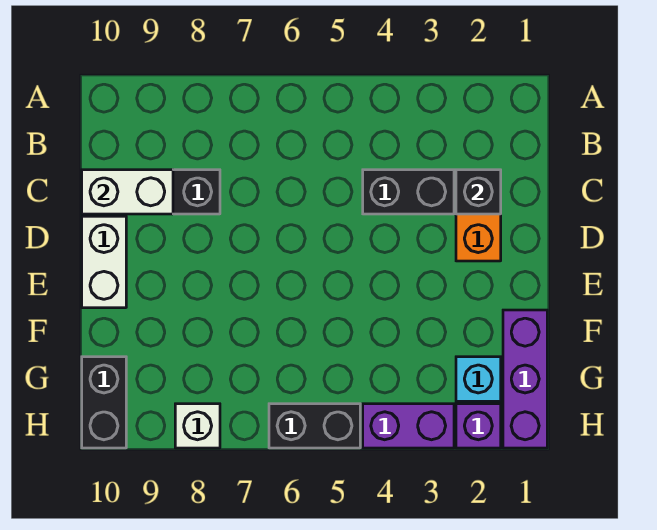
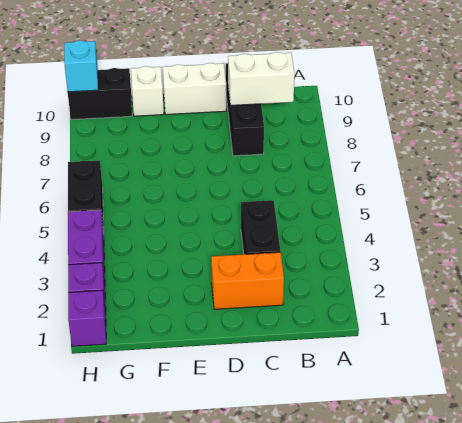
black 1x1 brick [456,170,501,214] -> none
white 1x2 brick [82,170,173,214] -> white 1x2 brick turned to [228,52,295,105]
purple 1x3 brick [503,310,547,448] -> purple 1x1 brick [68,290,106,346]
cyan 1x1 brick [456,357,501,401] -> cyan 1x1 brick moved to [64,40,98,92]
white 1x1 brick [175,404,220,448] -> white 1x1 brick moved to [131,66,164,116]

